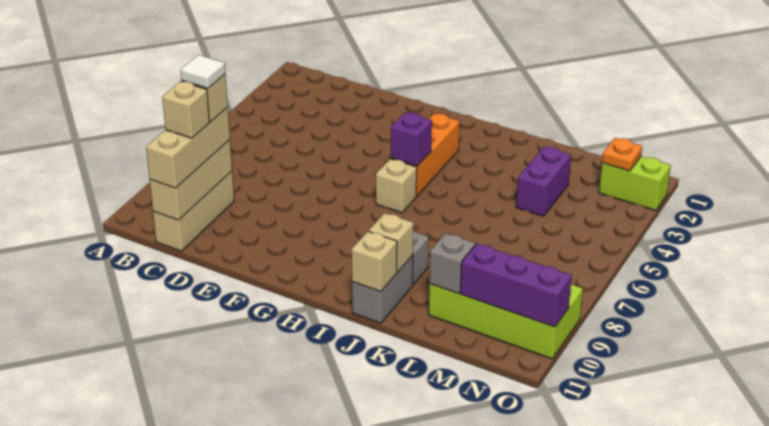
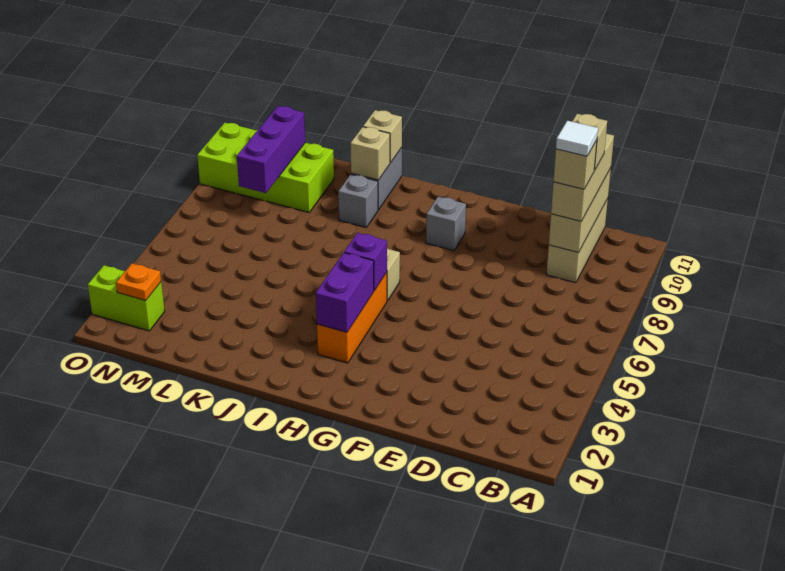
purple 1x2 brick [516,147,571,216] -> purple 1x2 brick moved to [316,253,374,332]
grey 1x1 brick [429,233,475,294] -> grey 1x1 brick moved to [426,197,466,251]
purple 1x3 brick [460,244,572,327] -> purple 1x3 brick turned to [237,106,305,193]

